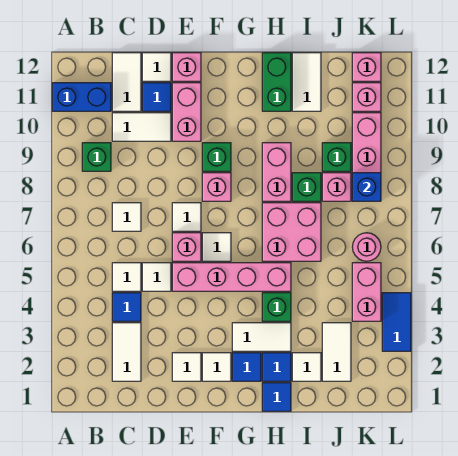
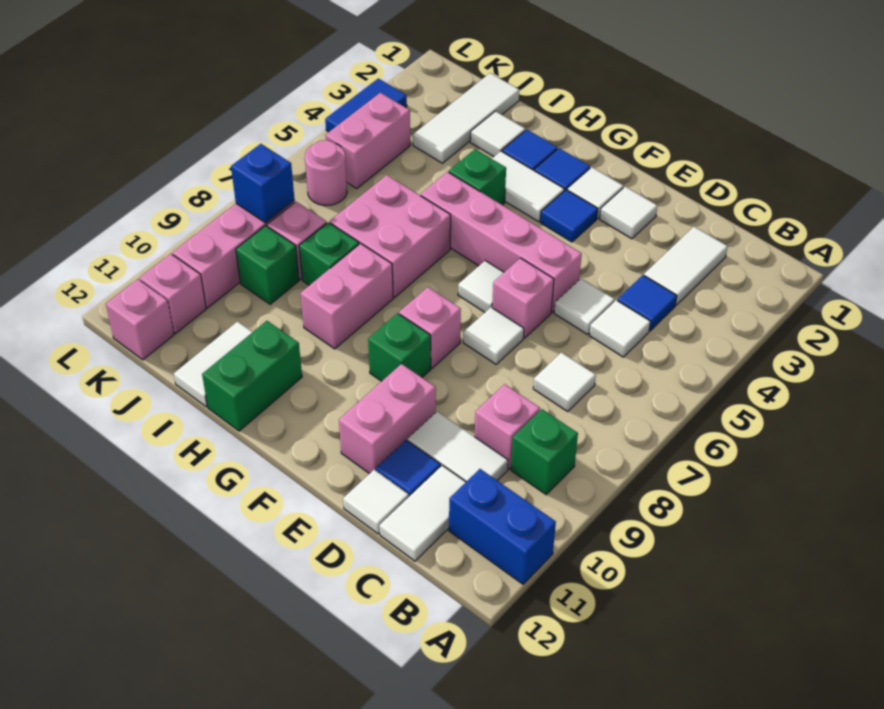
pink 1x1 brick [172,53,201,81] -> pink 1x1 brick moved to [475,384,540,469]
blue 1x1 tile [262,383,291,411] -> blue 1x1 tile moved to [540,190,598,242]
white 1x2 tile [322,323,351,381] -> white 1x3 tile [413,73,519,163]

